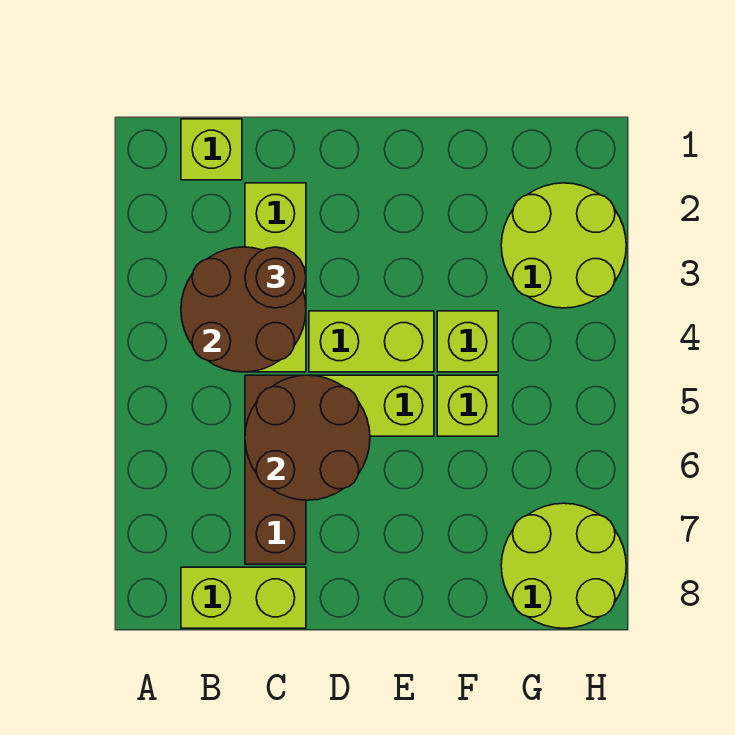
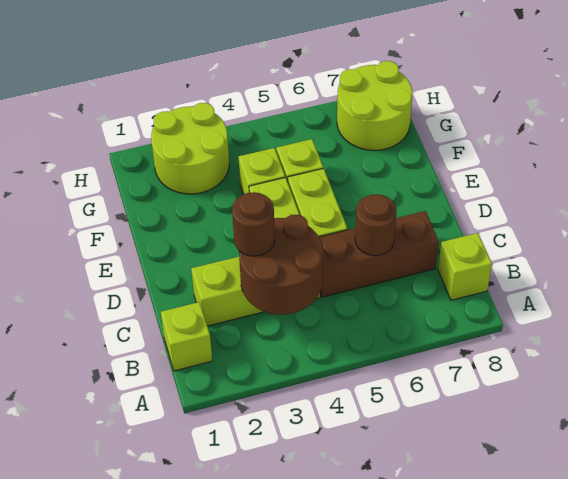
lime 1x2 brick [181,567,306,628] -> lime 1x1 brick [438,233,492,300]
brown 2x2 round brick [245,375,370,500] -> brown 1x1 round brick [355,194,397,256]

